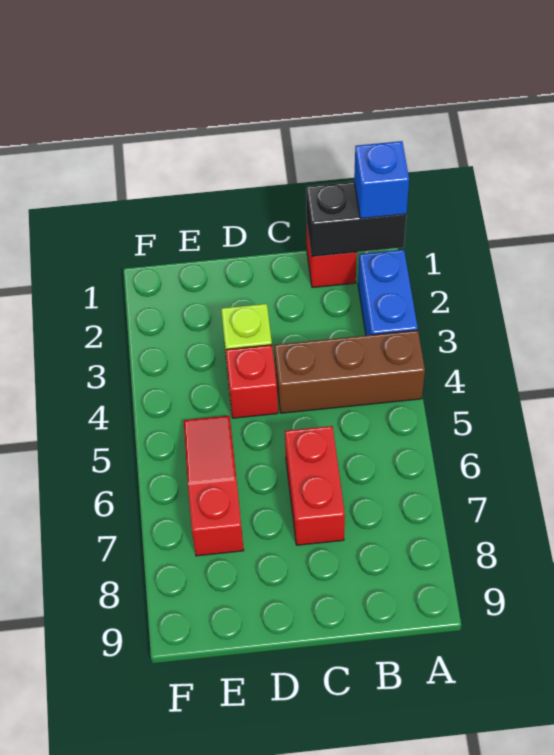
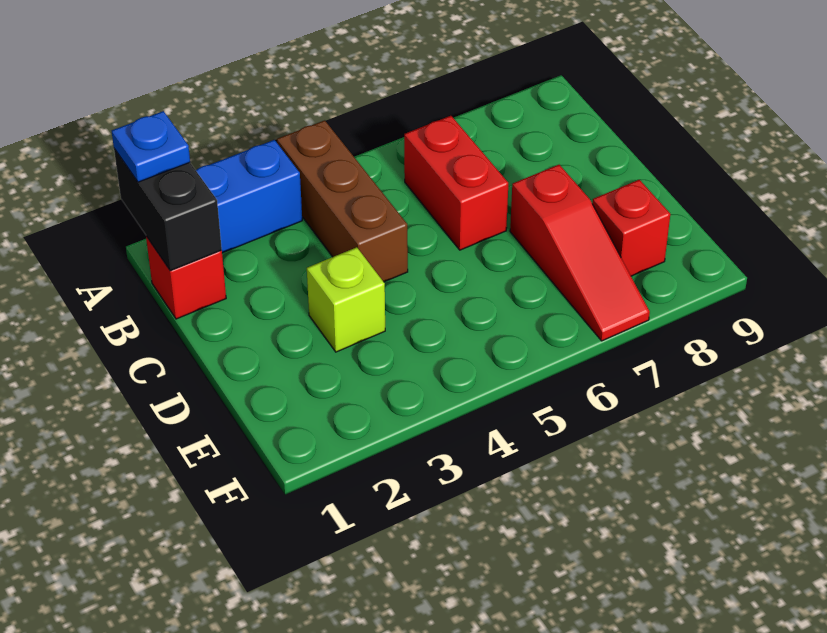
blue 1x1 brick [354,141,409,219] -> blue 1x1 plate [112,111,190,182]
red 1x2 brick [285,426,345,545] -> red 1x2 brick turned to [404,116,508,250]
red 1x1 brick [226,345,278,418] -> red 1x1 brick moved to [592,180,670,276]
red 1x3 slope [184,416,244,556] -> red 1x3 slope turned to [510,165,650,341]

